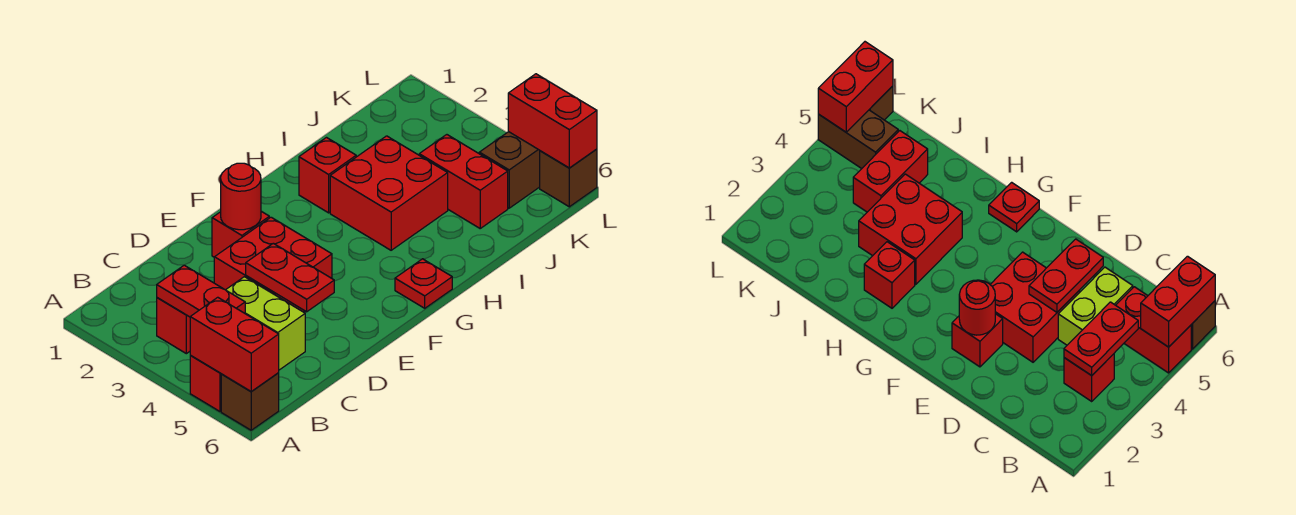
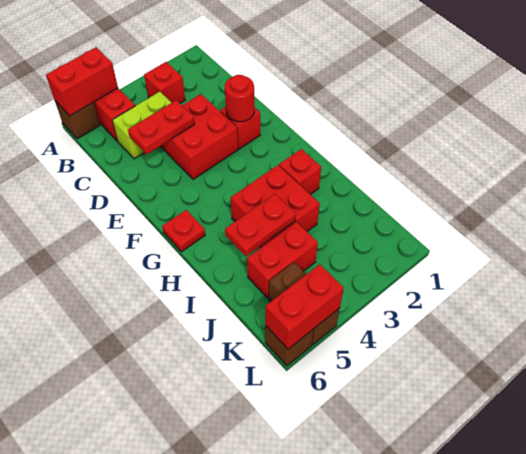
red 1x2 plate [157,265,245,317] -> red 1x2 plate moved to [225,194,296,256]

